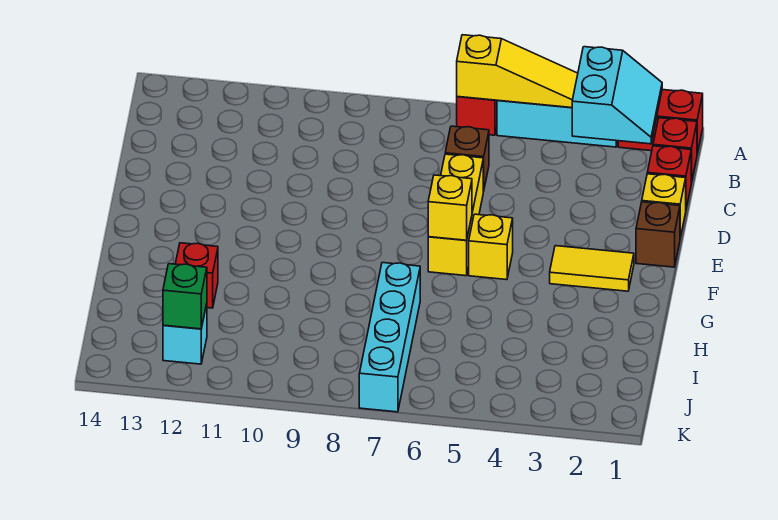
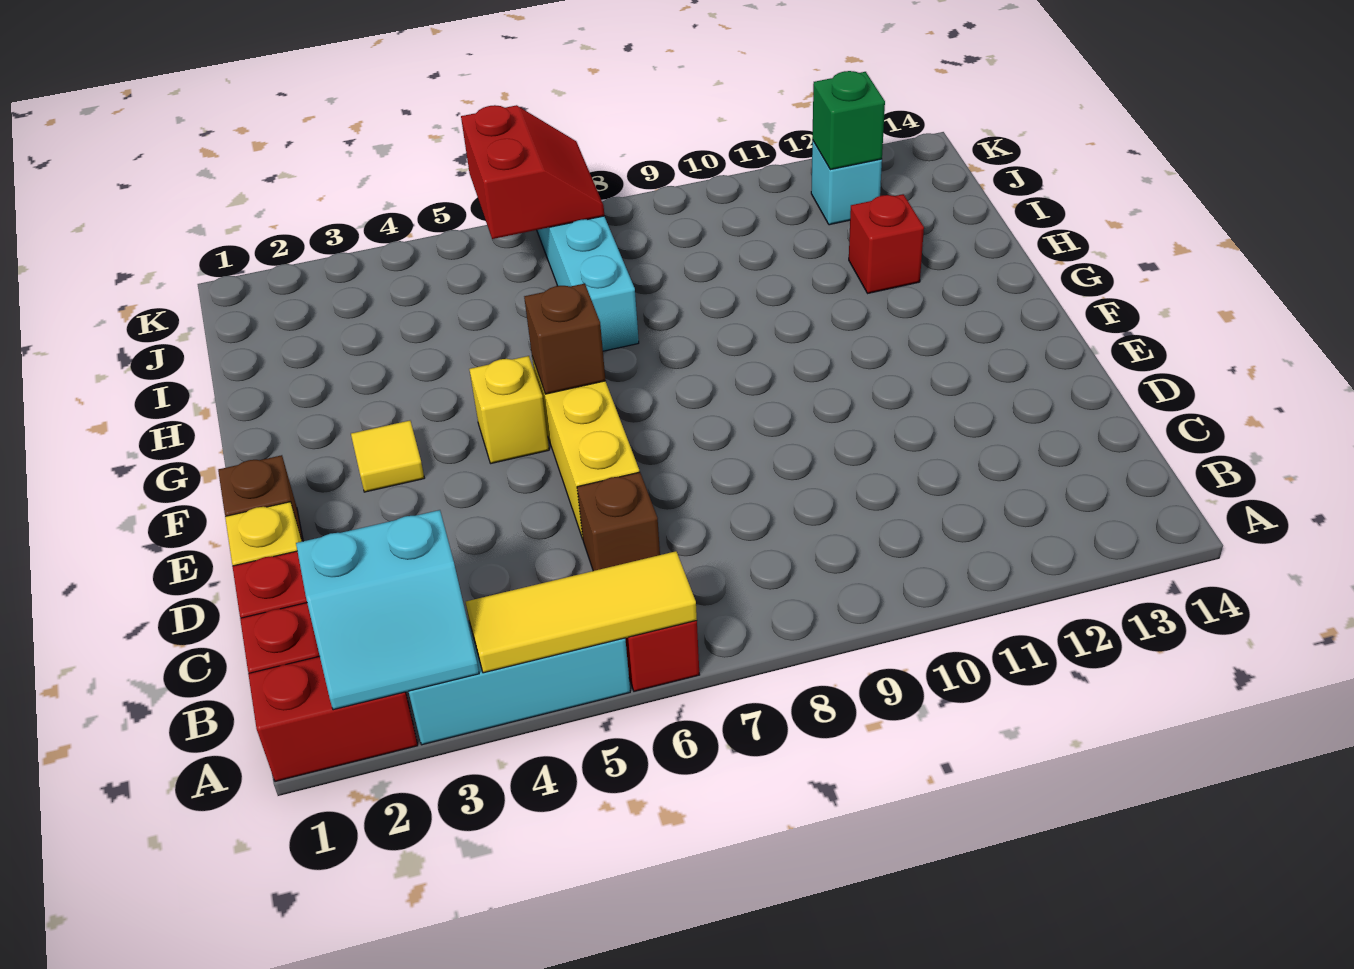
cyan 2x2 slope [572,47,662,144] -> cyan 2x2 slope turned to [296,510,479,710]
yellow 1x3 slope [457,35,578,108] -> yellow 1x3 tile [465,551,697,673]
yellow 1x2 tile [550,246,634,291] -> yellow 1x1 tile [351,421,424,492]
yellow 1x1 brick [428,175,472,240] -> brown 1x1 brick [524,284,606,394]
none -> red 2x2 slope [461,105,604,239]

